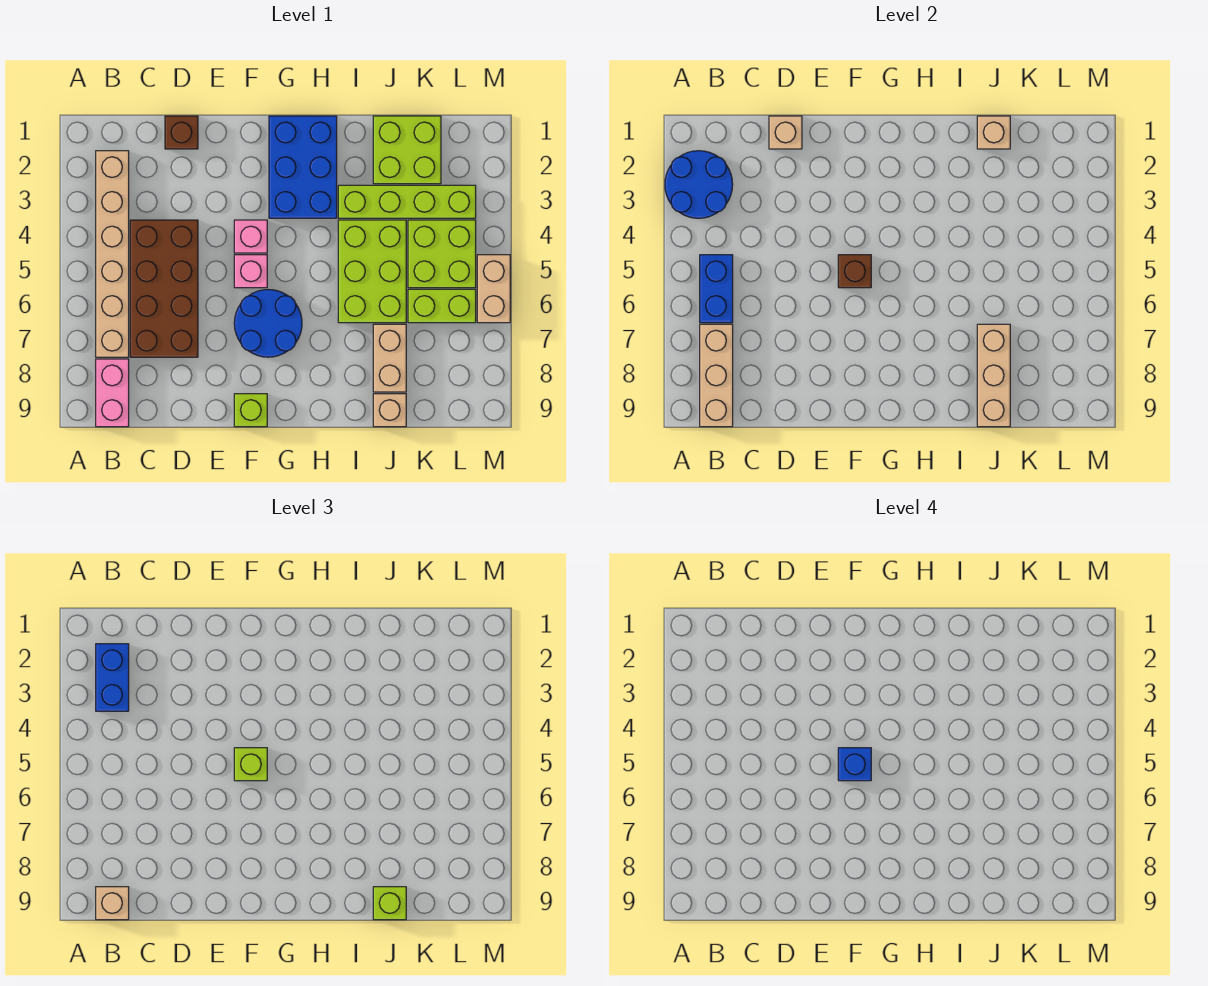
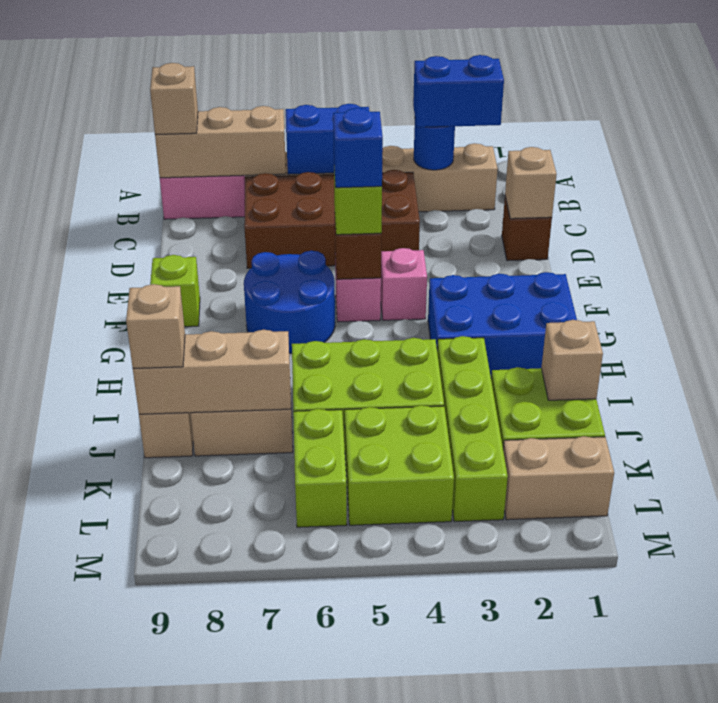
blue 2x2 round brick [665,151,733,218] -> blue 1x1 round brick [414,121,455,170]
lime 1x1 brick [373,887,406,920] -> tan 1x1 brick [126,284,185,368]
tan 1x2 brick [477,255,510,323] -> tan 1x2 brick moved to [503,436,614,520]

